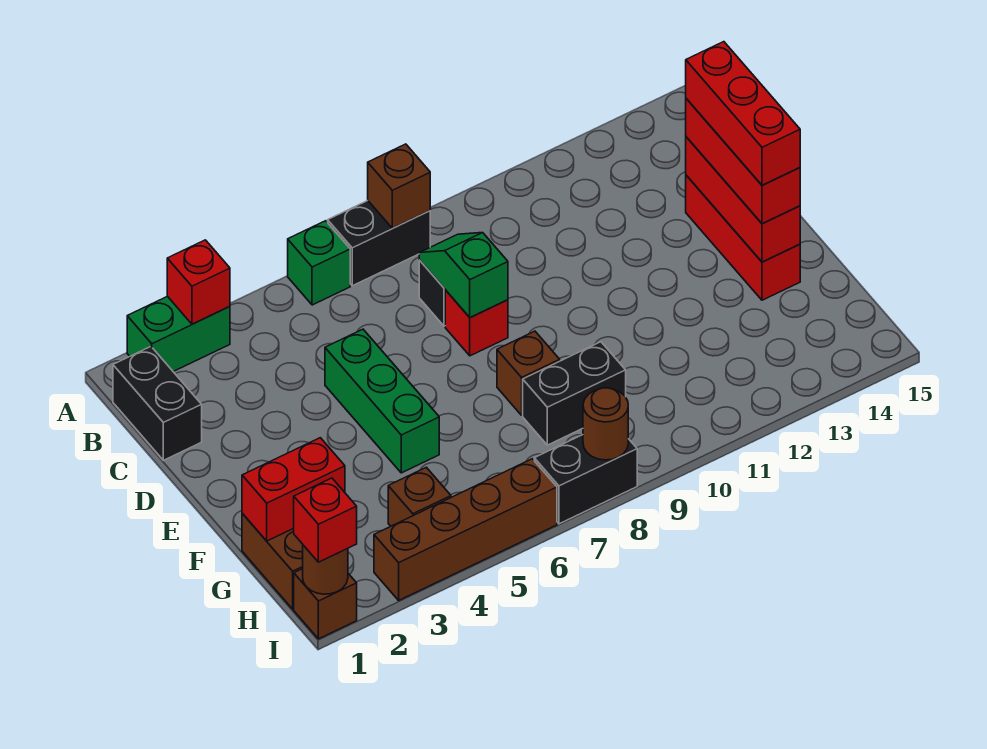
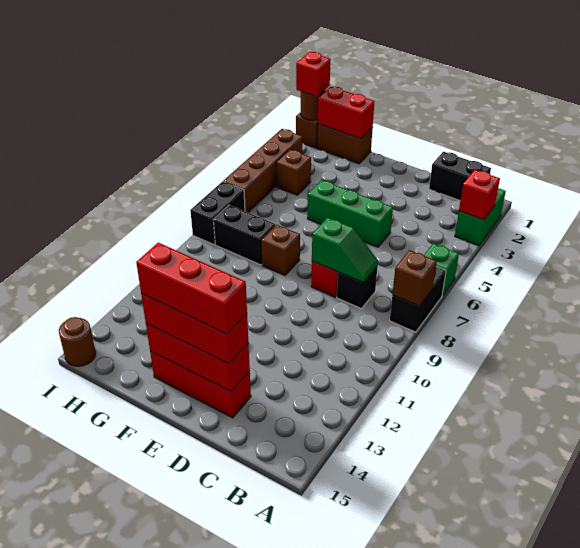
red 1x2 brick [242,438,345,541] -> red 1x2 brick turned to [318,87,375,139]
black 1x2 brick [523,342,626,445] -> black 1x2 brick turned to [214,205,276,265]
brown 1x1 round brick [583,388,628,460] -> brown 1x1 round brick moved to [59,317,96,366]

